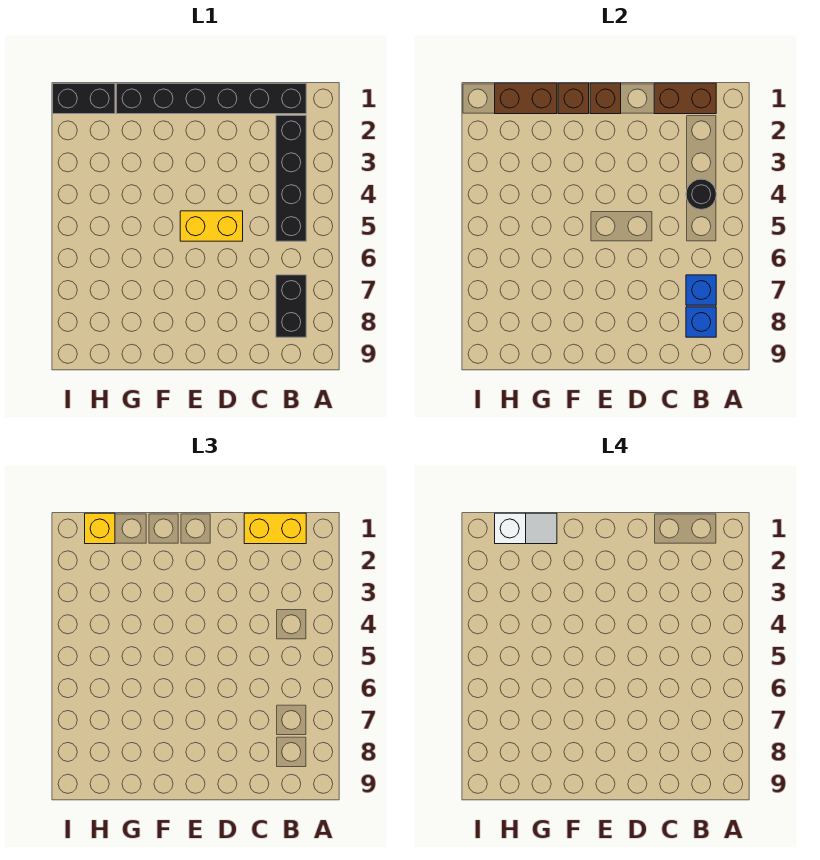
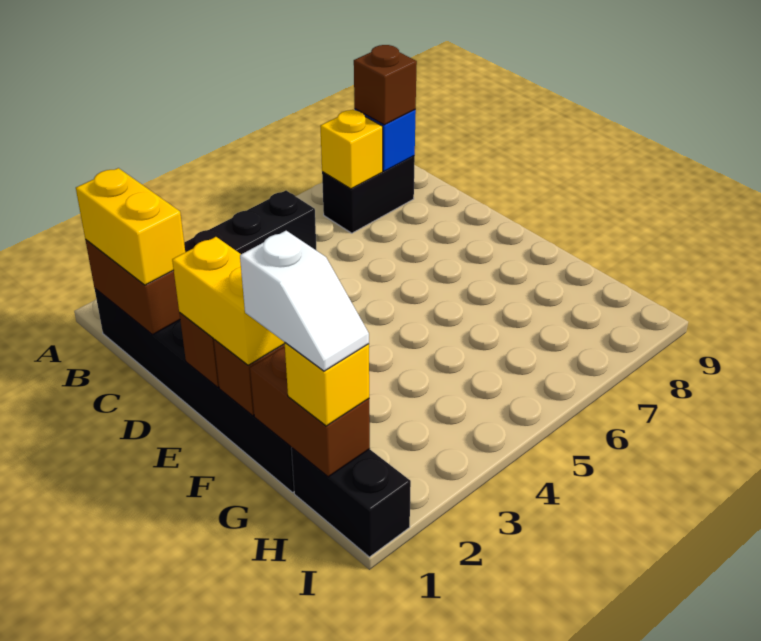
black 1x1 round brick [686,179,716,210] -> none
blue 1x1 brick [686,275,716,305] -> yellow 1x1 brick [320,110,383,189]
none -> brown 1x1 brick [354,45,417,125]
yellow 1x2 brick [180,211,243,241] -> yellow 1x2 brick moved to [172,237,285,365]
white 1x2 slope [495,513,557,544] -> white 1x2 slope turned to [240,231,369,371]

